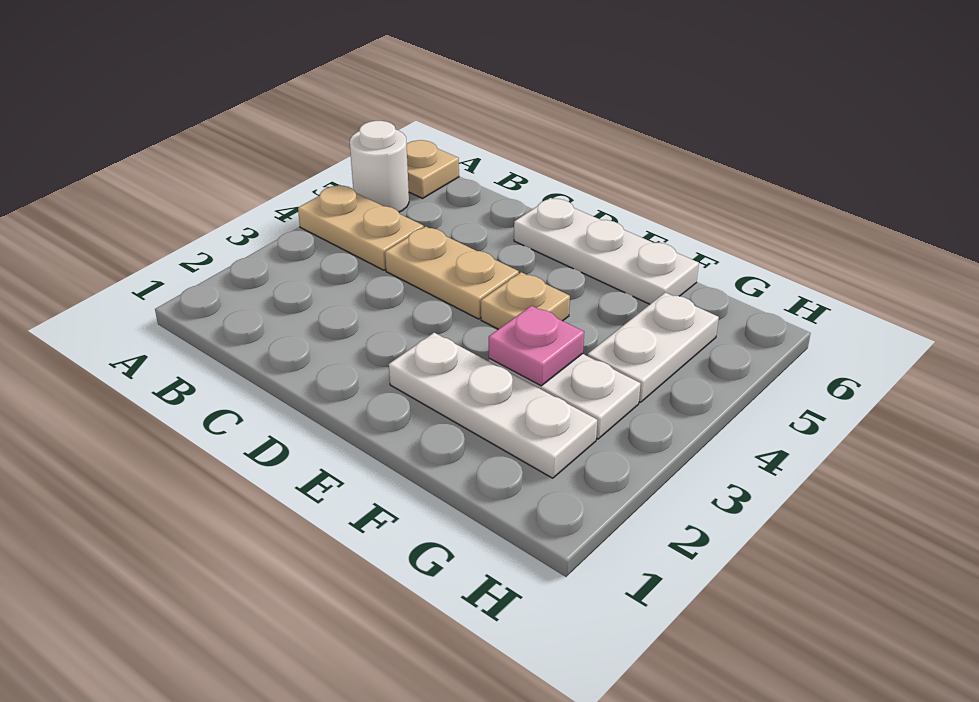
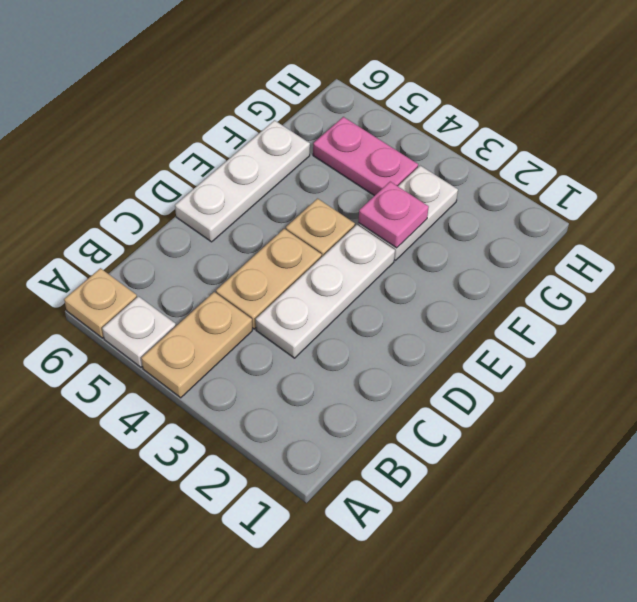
white 1x1 round brick [350,121,409,212] -> white 1x1 plate [102,296,176,367]
white 1x3 plate [389,333,598,478] -> white 1x3 plate moved to [256,225,395,358]
white 1x2 plate [588,292,719,402] -> pink 1x2 plate [313,117,418,196]

